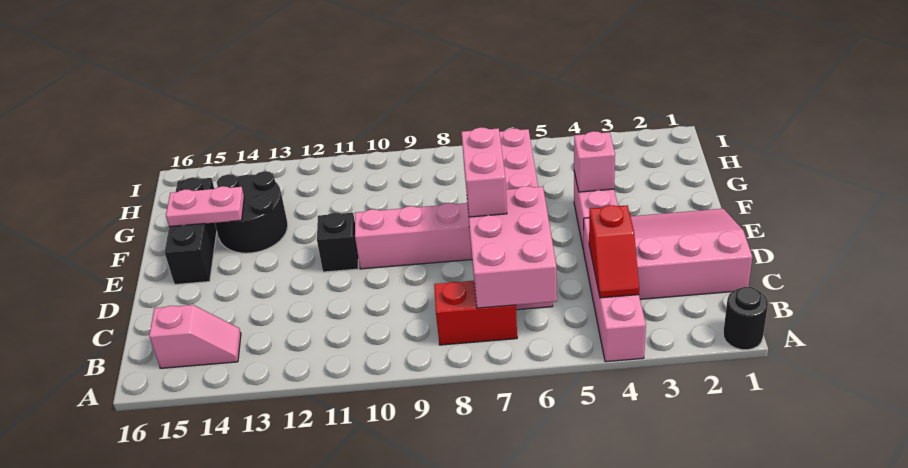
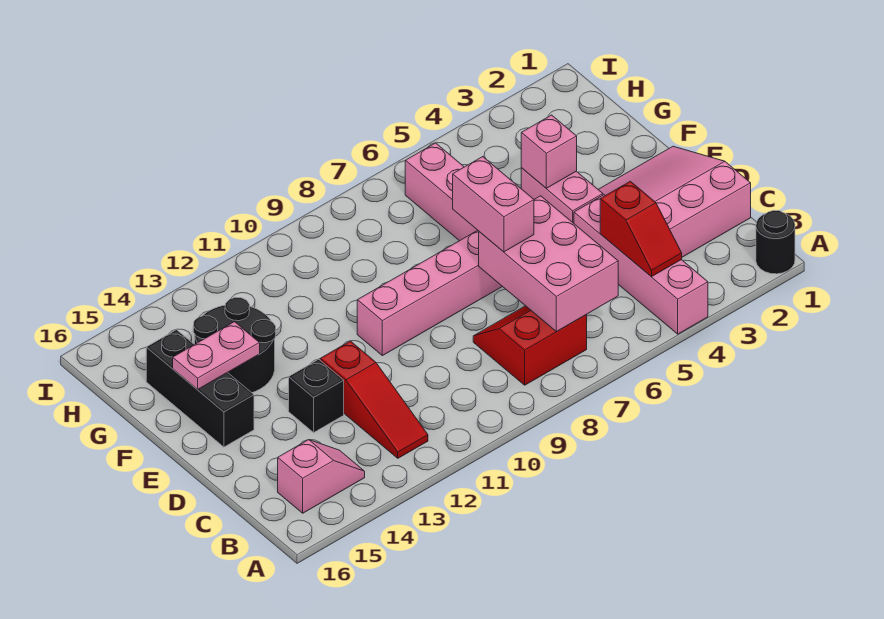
none -> red 1x3 slope [320,341,428,458]
black 1x1 brick [317,212,358,272] -> black 1x1 brick moved to [289,359,344,432]

